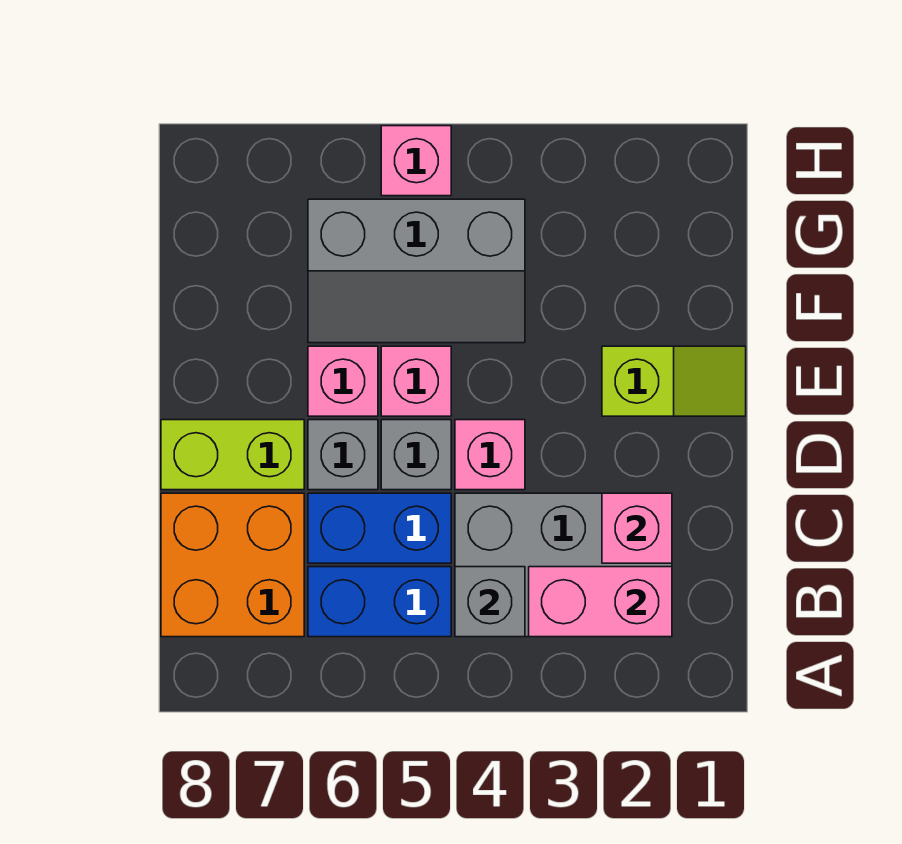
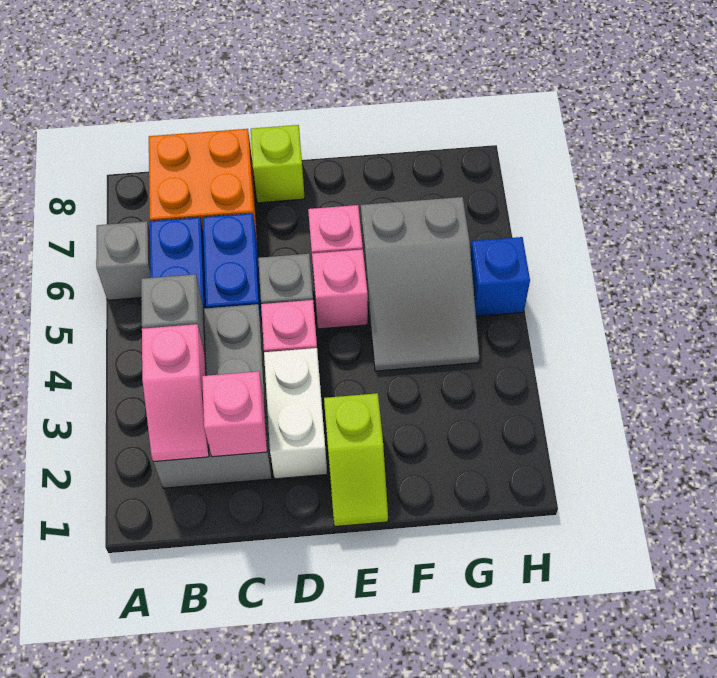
pink 1x2 brick [529,567,672,637] -> pink 1x2 slope [142,324,209,462]
none -> white 1x2 brick [264,348,327,479]
grey 1x1 brick [308,420,378,490] -> grey 1x1 brick moved to [96,221,151,300]
lime 1x2 brick [161,420,304,490] -> lime 1x1 brick [251,125,305,203]
grey 2x3 slope [308,199,525,343] -> grey 2x3 slope turned to [361,197,479,371]
pink 1x1 brick [381,126,451,196] -> blue 1x1 brick [471,237,530,316]

